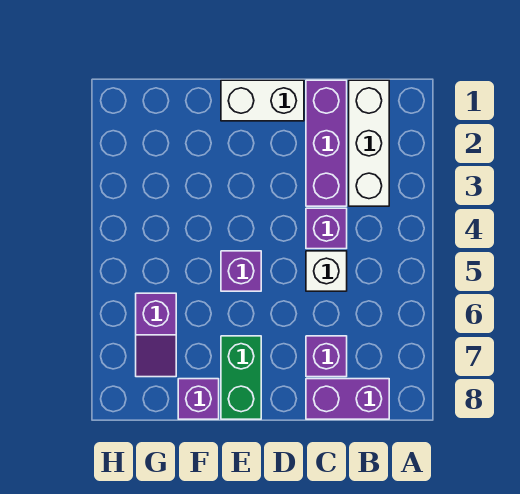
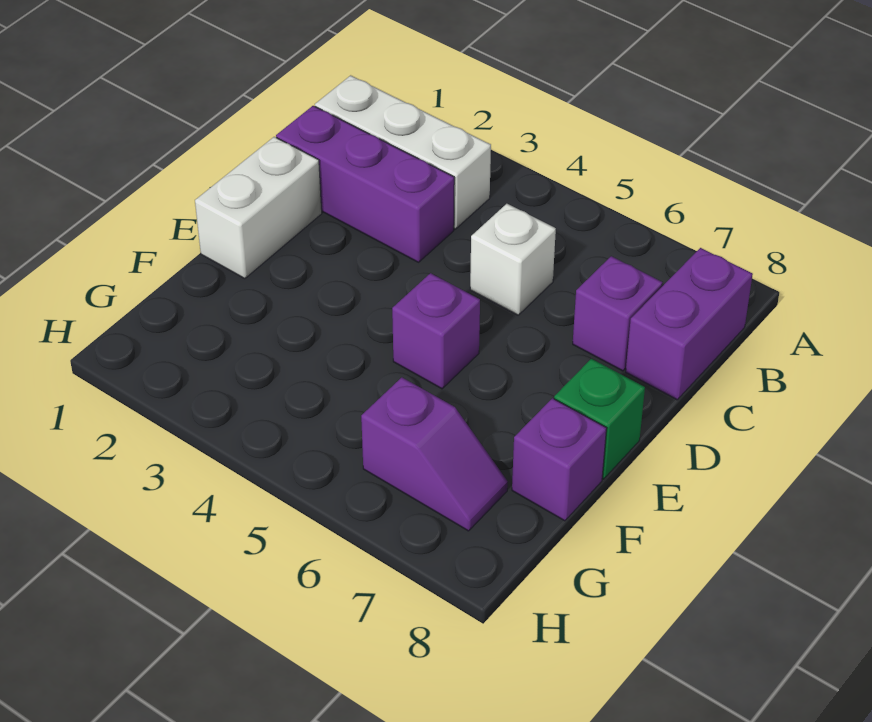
purple 1x1 brick [306,208,347,249] -> none
green 1x2 brick [221,336,261,419] -> green 1x1 brick [554,359,645,479]

